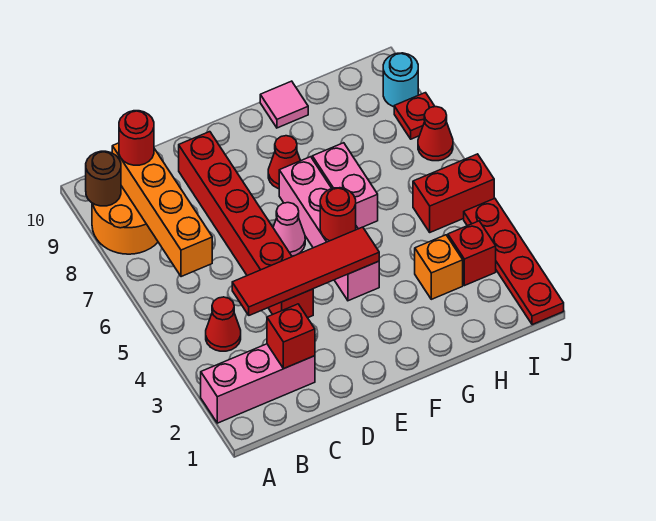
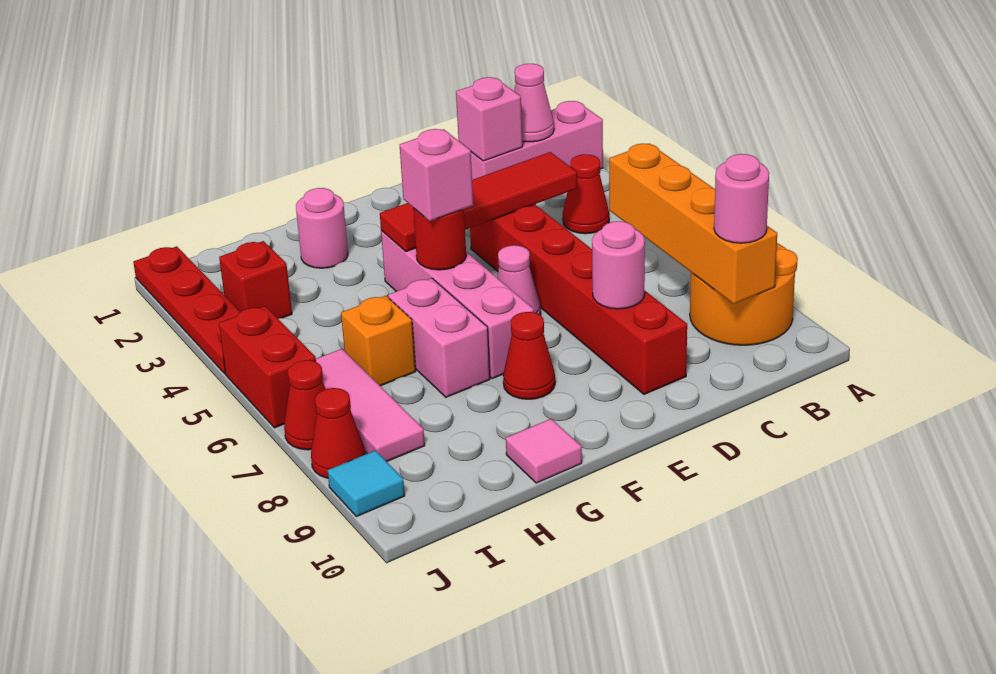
brown 1x1 round brick [86,151,121,206] -> none
none -> pink 1x1 cone [514,64,554,142]
red 1x1 round brick [119,111,154,165] -> pink 1x1 round brick [714,154,769,243]
red 1x1 brick [267,304,315,369] -> pink 1x1 brick [456,77,522,161]
none -> pink 1x1 round brick [592,221,645,309]
none -> pink 1x1 brick [400,129,473,221]
none -> pink 1x1 round brick [296,188,348,268]
orange 1x1 brick [415,235,463,299] -> orange 1x1 brick moved to [341,296,416,386]
red 1x2 brick [413,154,494,232] -> red 1x2 brick turned to [219,306,316,428]
none -> pink 1x3 tile [316,349,425,462]
red 1x1 plate [394,93,435,139] -> red 1x1 cone [311,388,365,478]
cyan 1x1 round brick [383,53,418,107] -> cyan 1x1 tile [328,450,405,517]

